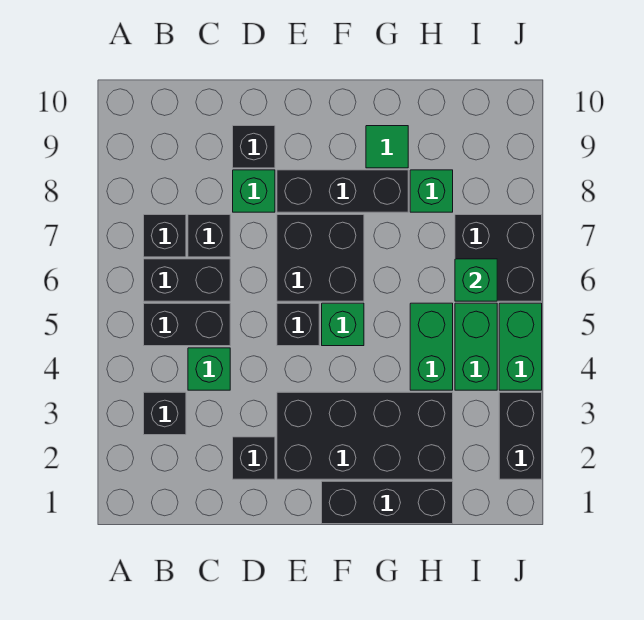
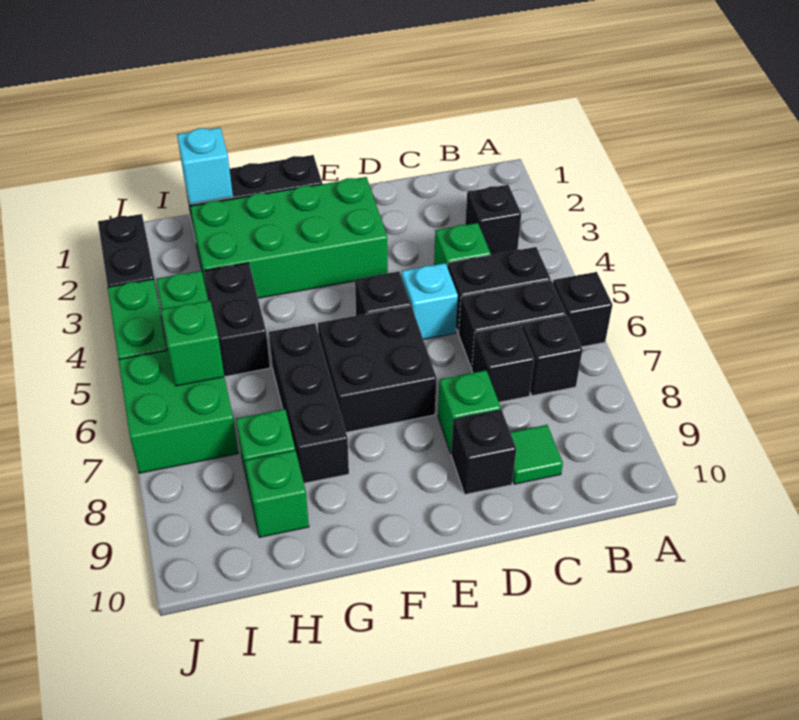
black 1x1 brick [233,437,275,479] -> black 1x1 brick moved to [553,272,612,347]
none -> cyan 1x1 brick [402,263,458,339]
black 2x4 brick [277,392,453,479] -> green 2x4 brick [190,177,388,301]
black 1x3 brick [277,170,408,212] -> black 1x3 brick turned to [269,323,349,483]
green 1x1 brick [322,303,364,346] -> green 1x1 brick moved to [245,450,309,537]
green 1x1 tile [366,126,408,168] -> green 1x1 tile moved to [510,425,563,484]
none -> cyan 1x1 brick [177,128,233,204]
green 1x2 brick [410,303,453,390] -> black 1x2 brick [204,263,270,377]
black 2x2 brick [455,215,542,301] -> green 2x2 brick [118,350,238,473]

